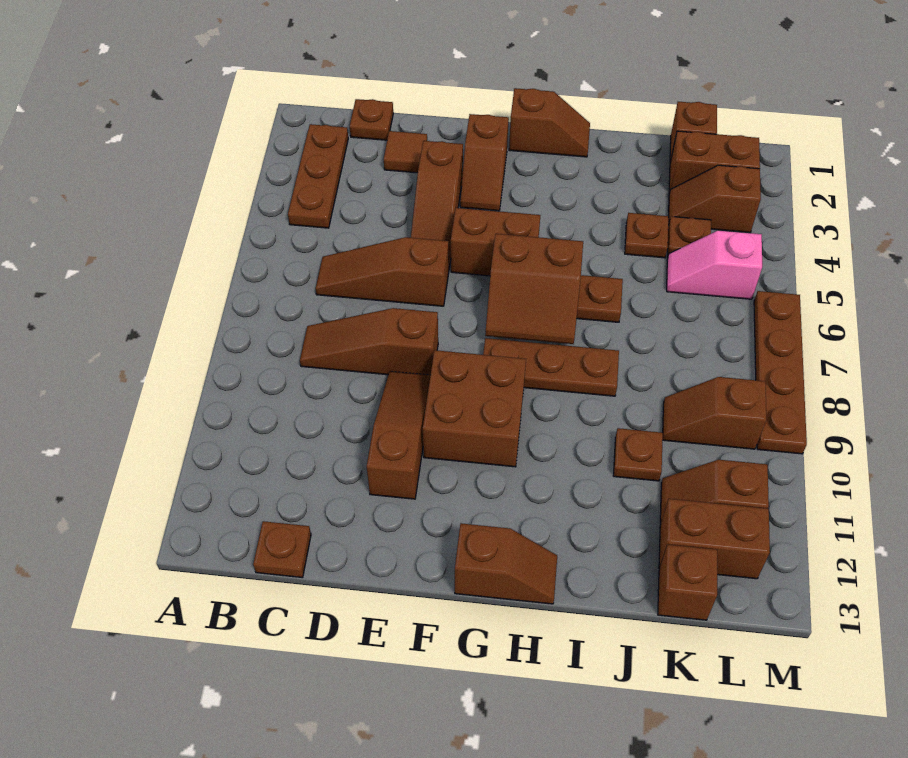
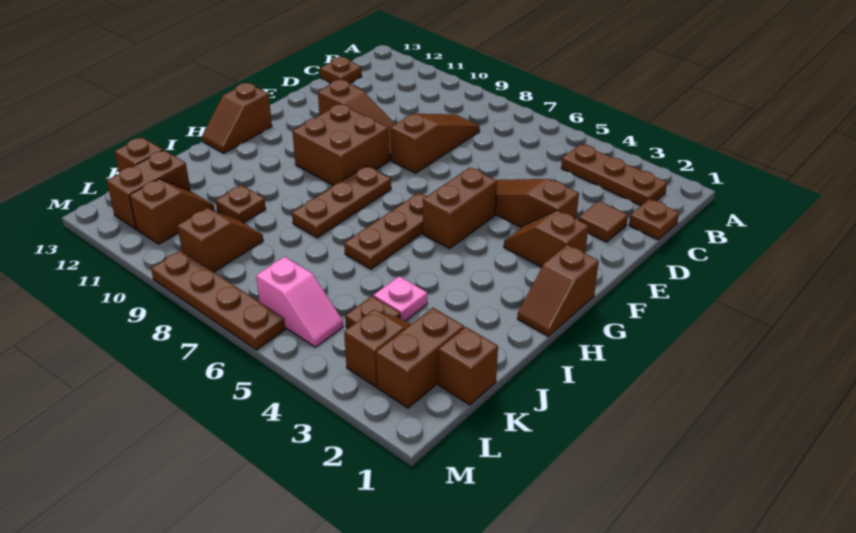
brown 1x3 slope [316,237,449,306] -> none
brown 2x2 slope [485,234,583,344] -> none
brown 1x1 plate [625,213,669,258] -> pink 1x1 plate [373,276,427,321]
pink 1x2 slope [667,230,762,299] -> pink 1x2 slope turned to [256,257,343,347]

